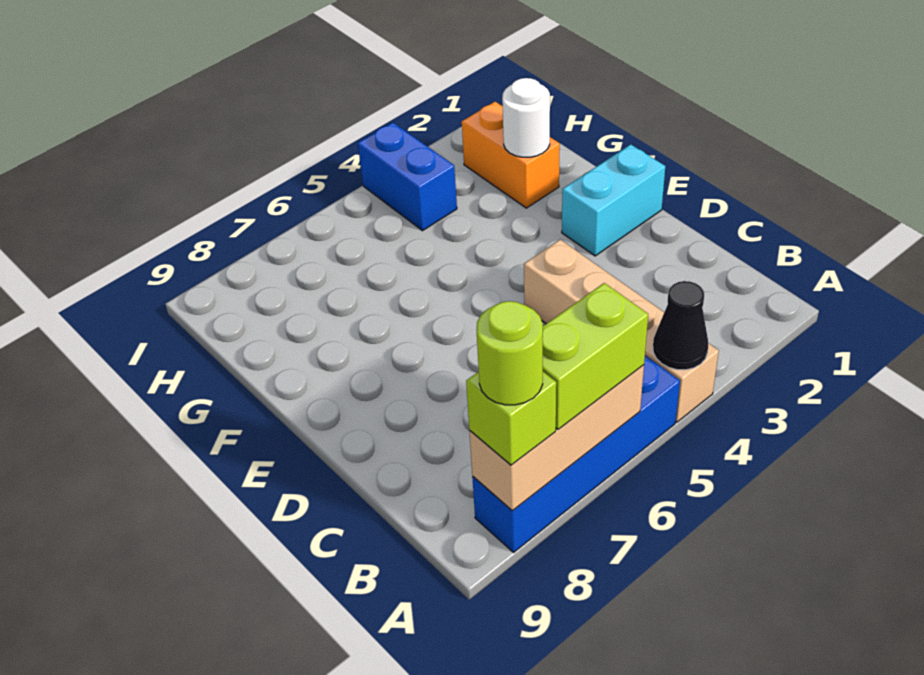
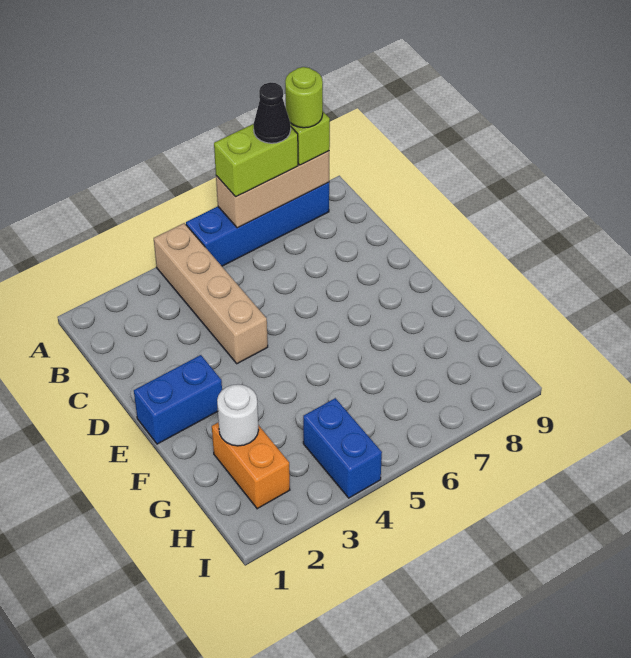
black 1x1 cone [653,281,708,370] -> black 1x1 cone moved to [253,82,291,143]
cyan 1x2 brick [562,144,665,256] -> blue 1x2 brick [134,355,222,444]

